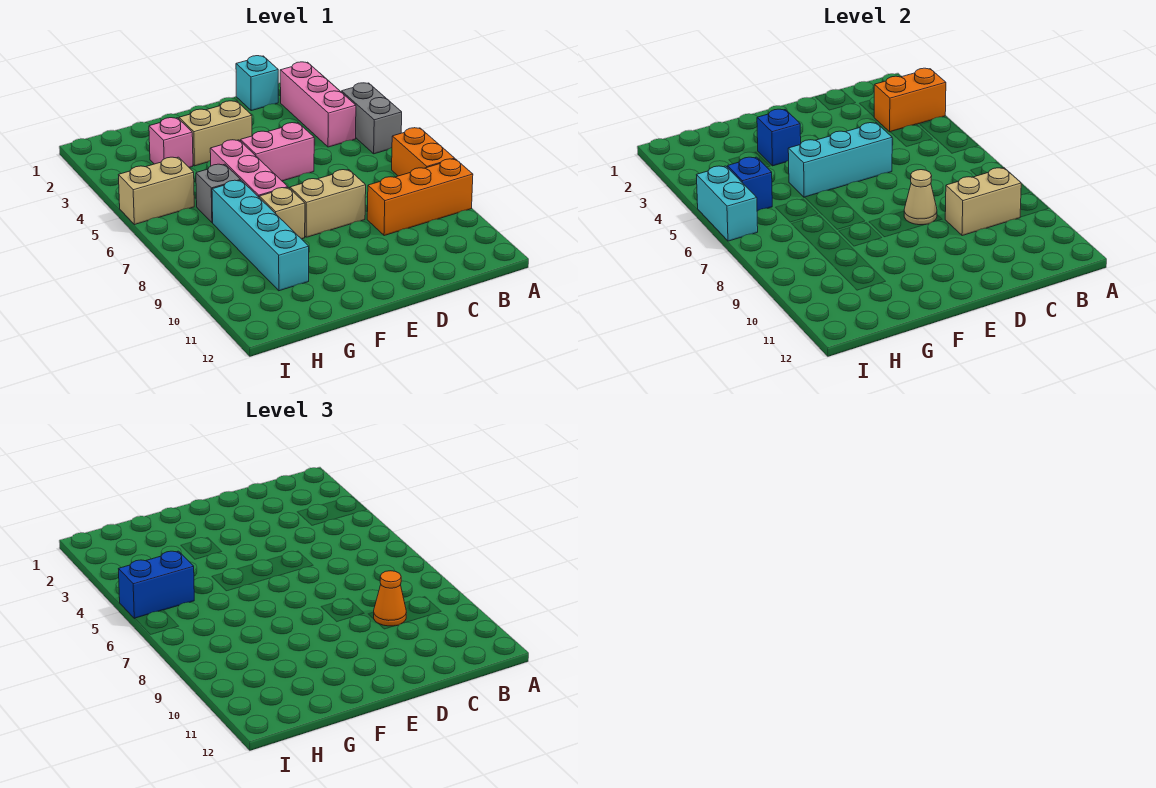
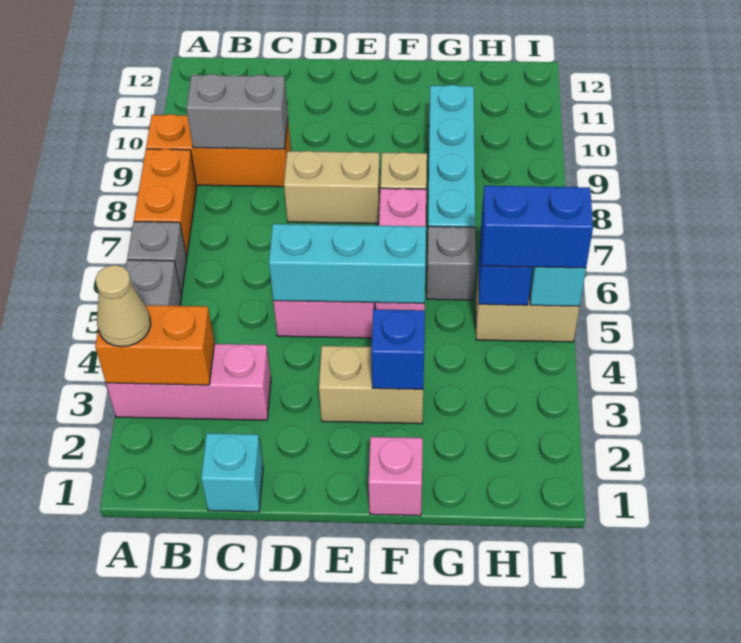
none -> grey 1x1 brick [127,222,187,295]
pink 1x3 brick [280,62,356,147] -> pink 1x3 brick turned to [106,344,271,420]
tan 1x2 brick [945,168,1021,236] -> grey 1x2 brick [186,74,288,149]
orange 1x1 cone [374,571,406,626] -> none
tan 1x1 cone [904,170,937,225] -> tan 1x1 cone moved to [96,265,151,347]
pink 1x1 brick [149,118,193,167] -> pink 1x1 brick moved to [369,437,423,516]

